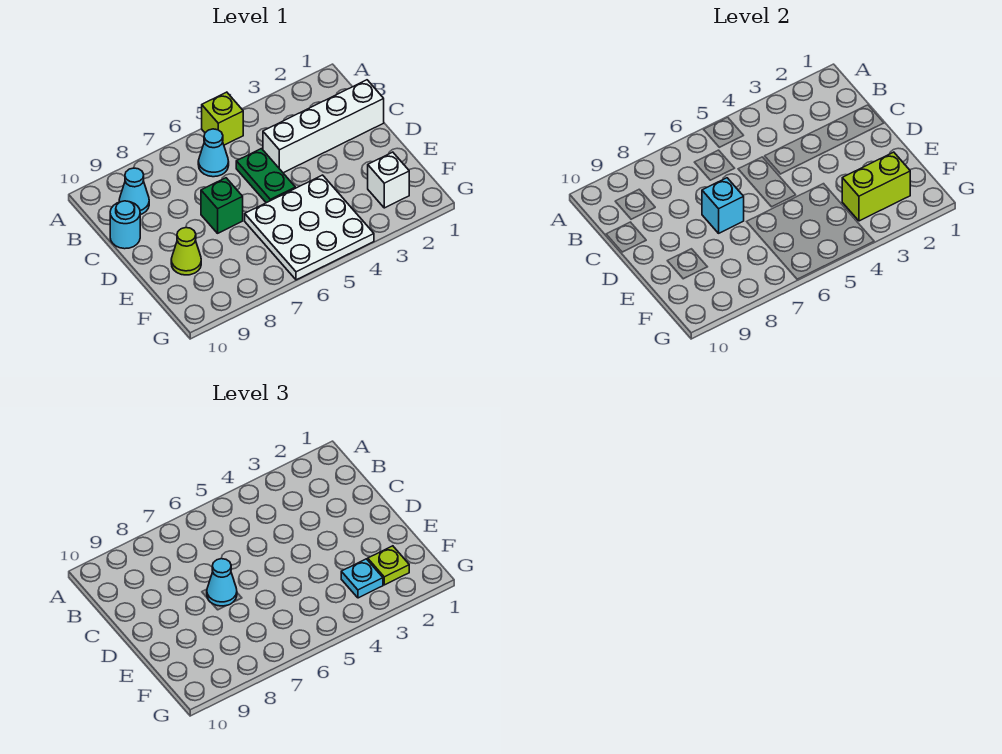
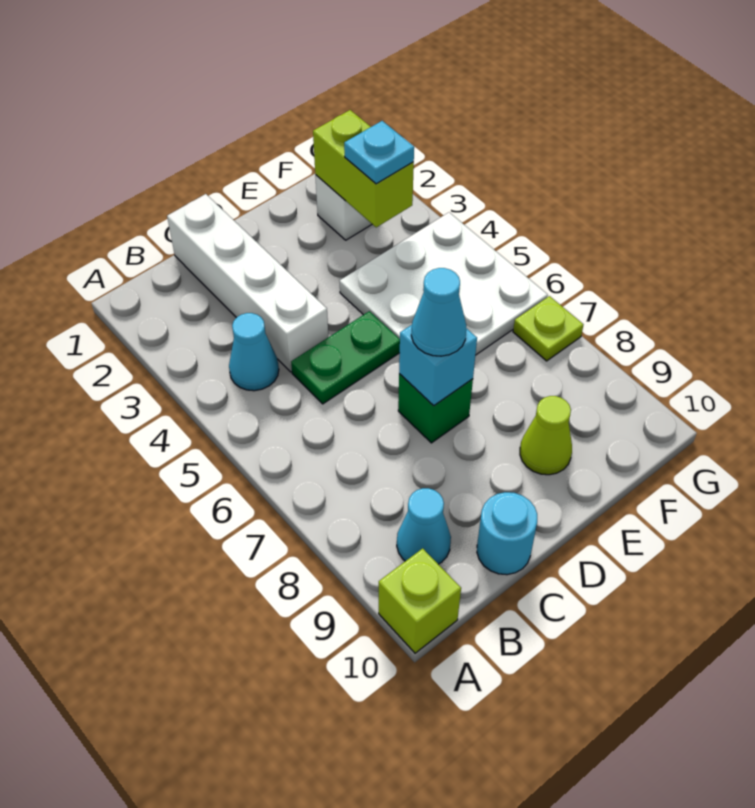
lime 1x1 brick [202,92,243,145] -> lime 1x1 brick moved to [379,548,461,653]
cyan 1x1 cone [198,129,229,177] -> cyan 1x1 cone moved to [229,313,279,391]
lime 1x1 plate [368,546,409,585] -> lime 1x1 plate moved to [513,296,583,361]

